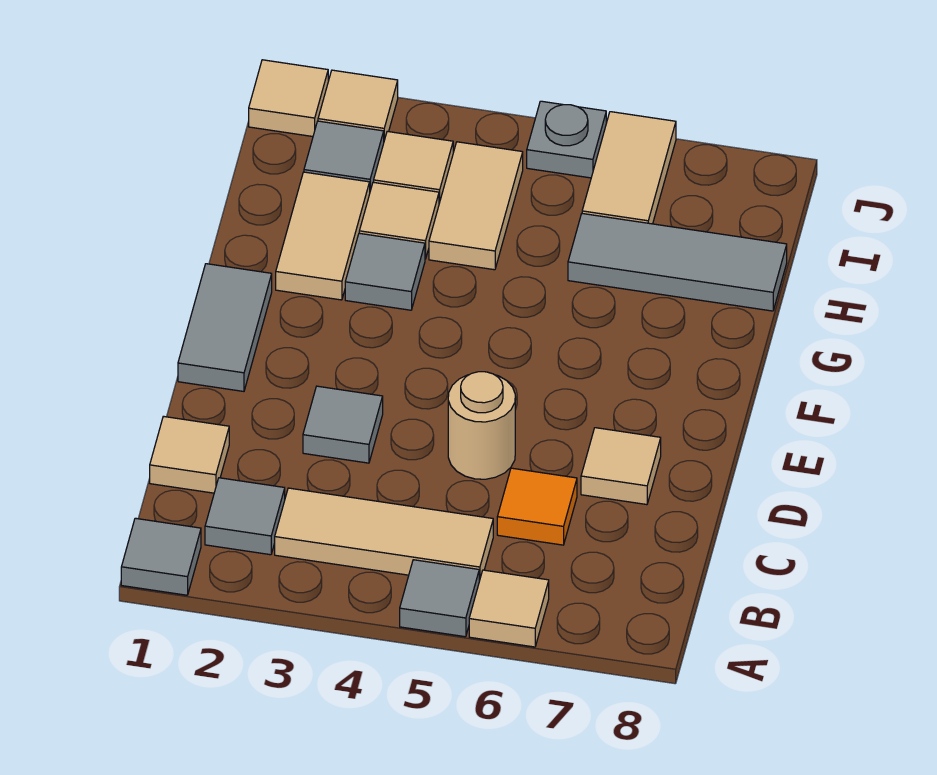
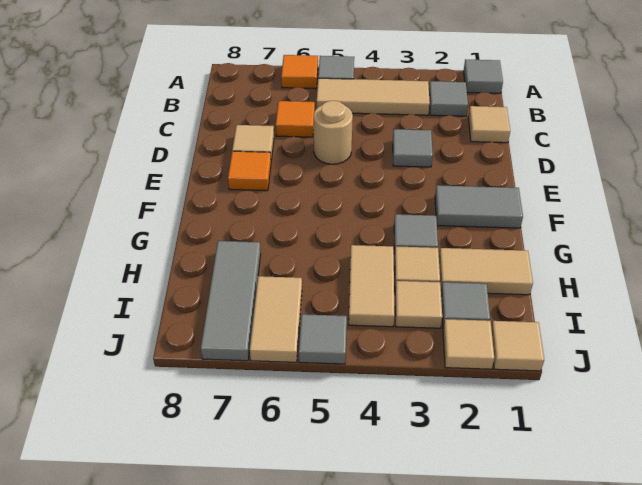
tan 1x1 tile [469,570,549,647] -> orange 1x1 tile [281,55,318,89]
grey 1x2 tile [178,264,272,391] -> grey 1x2 tile turned to [435,185,523,228]
none -> orange 1x1 tile [228,151,271,191]
tan 1x2 tile [276,172,370,300] -> tan 1x2 tile turned to [439,248,533,295]
grey 1x3 tile [568,214,787,311] -> grey 1x3 tile turned to [201,241,261,361]
grey 1x1 plate [527,101,606,178] -> grey 1x1 tile [299,314,347,364]

